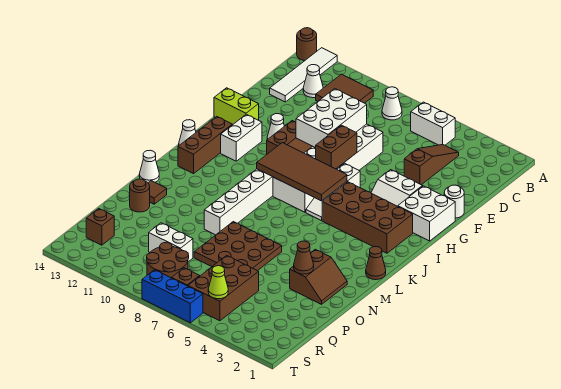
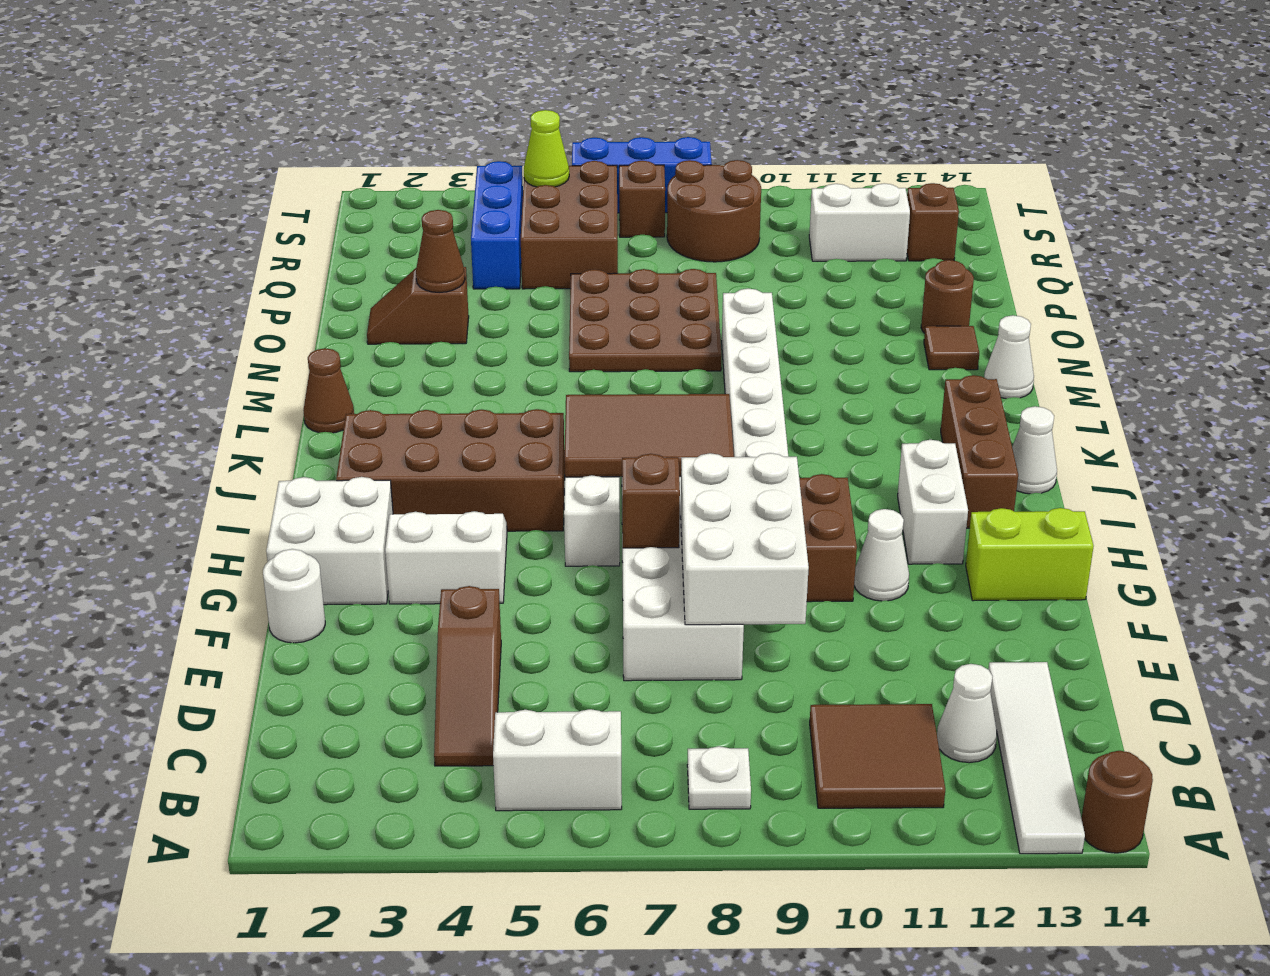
white 1x1 cone [382,87,402,120] -> white 1x1 plate [687,746,751,809]
brown 1x2 brick [316,125,357,169] -> brown 1x1 brick [622,454,680,548]
brown 2x4 tile [257,143,347,201] -> brown 2x3 tile [565,394,734,477]
brown 2x2 slope [290,249,347,304] -> brown 1x2 slope [367,267,469,344]
none -> blue 1x3 brick [471,161,523,289]
white 1x2 brick [149,223,193,262] -> white 1x2 brick moved to [809,183,910,261]

